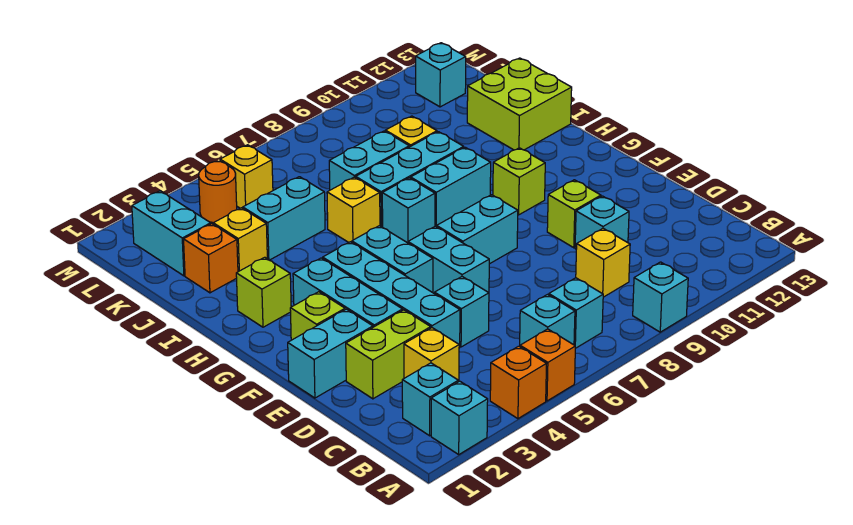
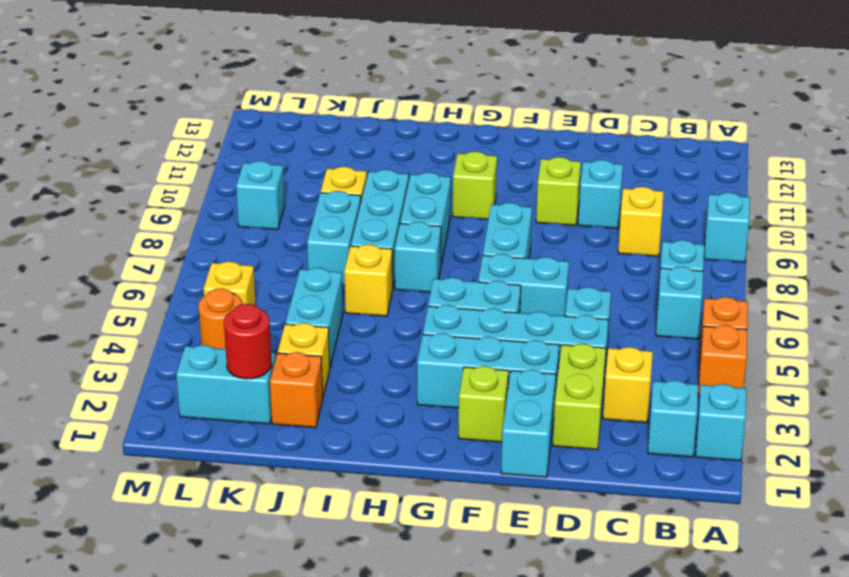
lime 1x1 brick [236,257,291,327] -> none
lime 2x2 brick [467,58,572,150] -> none
none -> red 1x1 round brick [224,304,271,379]
cyan 1x1 brick [416,43,466,107] -> cyan 1x1 brick moved to [236,161,285,230]

